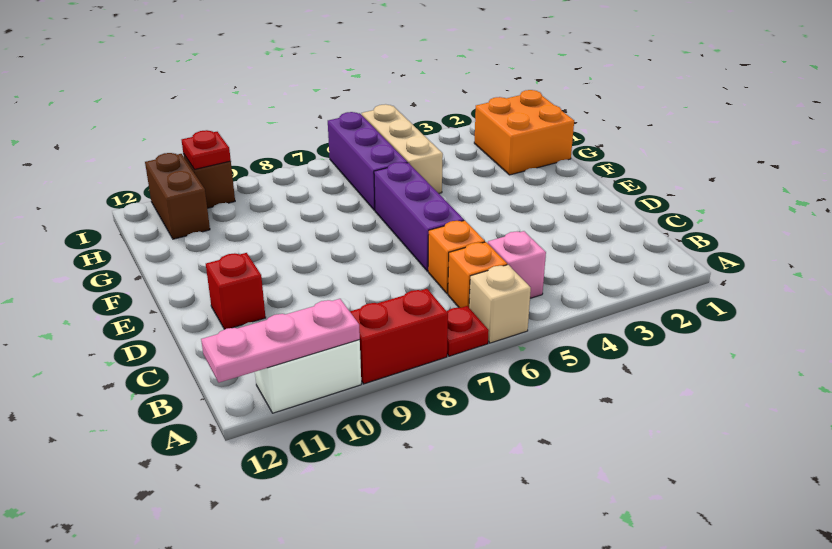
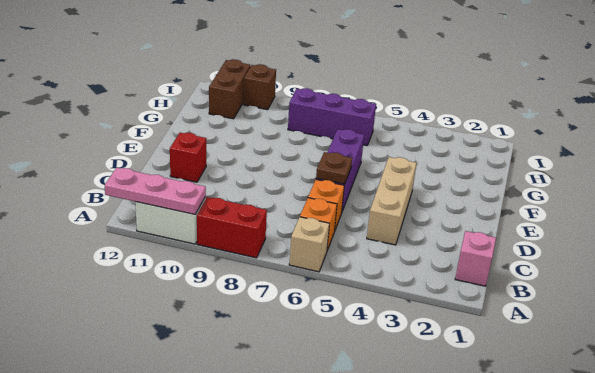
red 1x1 plate [447,306,489,356] -> none
pink 1x1 brick [488,231,546,298] -> pink 1x1 brick moved to [455,231,496,286]
none -> brown 1x1 plate [316,152,352,184]
orange 2x2 brick [474,90,574,175] -> none
tan 1x3 brick [362,104,443,193] -> tan 1x3 brick moved to [367,157,417,245]
purple 1x3 brick [328,112,408,210] -> purple 1x3 brick turned to [288,88,376,146]
red 1x1 plate [182,130,231,169] -> none

